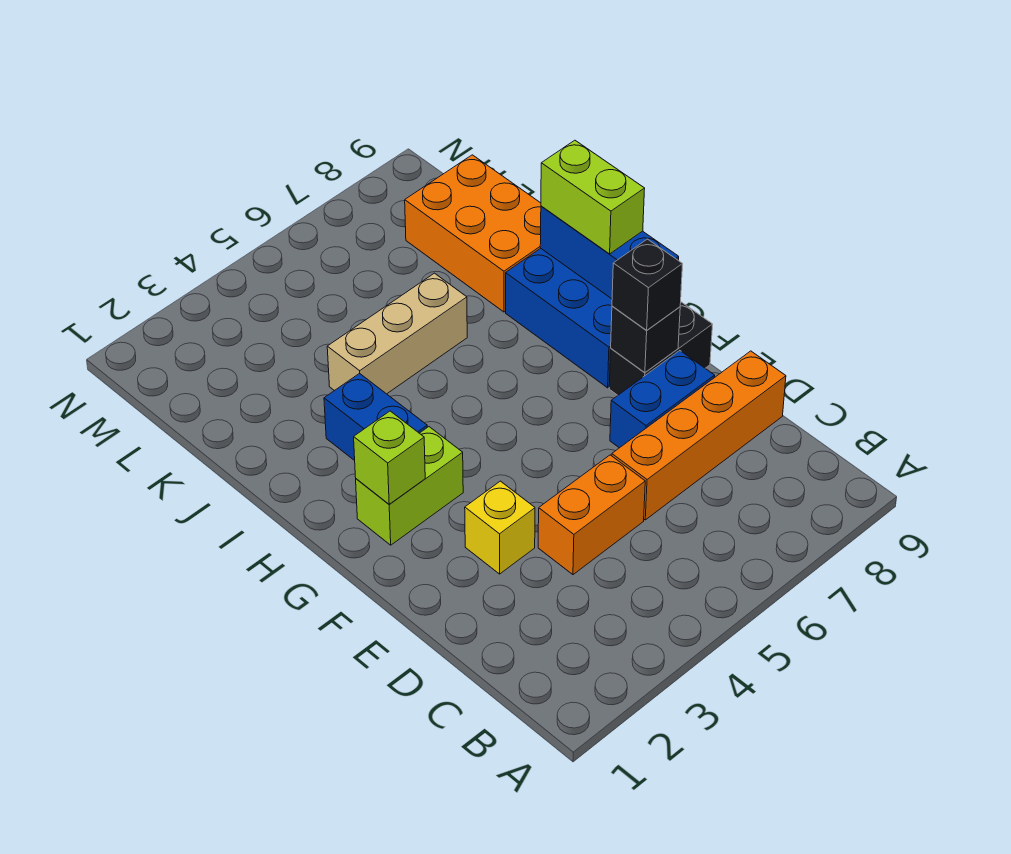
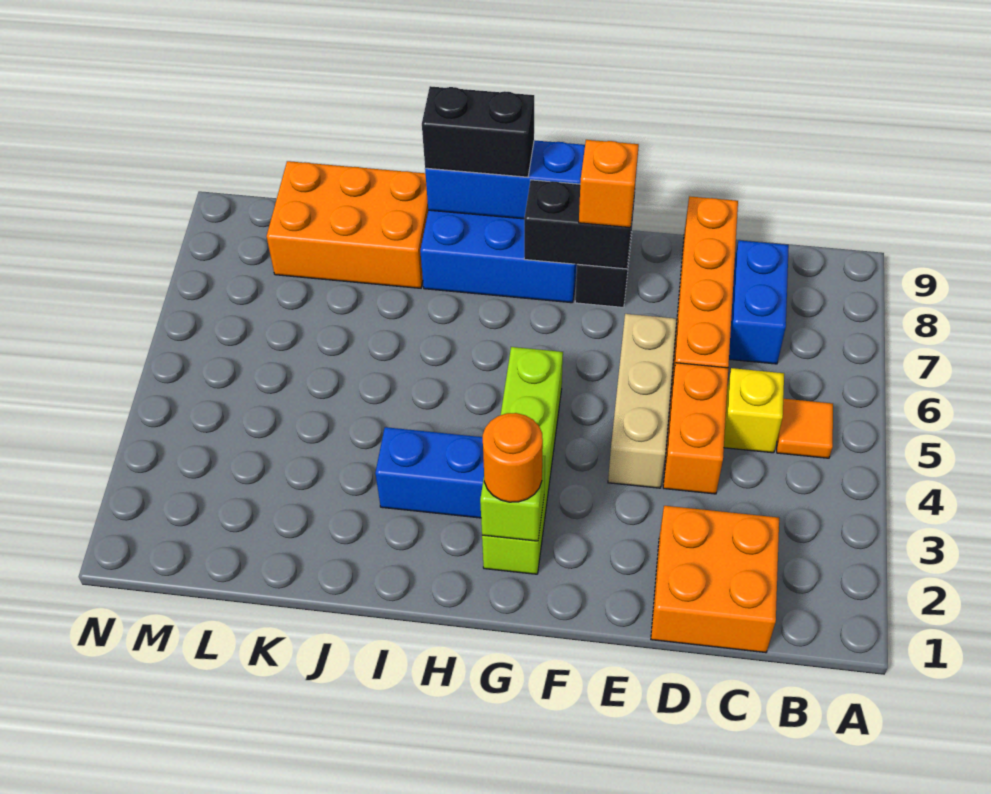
none -> orange 1x1 tile [777,399,833,458]
none -> orange 2x2 brick [651,506,779,653]
yellow 1x1 brick [465,481,535,574] -> yellow 1x1 brick moved to [724,368,784,453]
blue 1x2 brick [610,351,715,448] -> blue 1x2 brick moved to [729,240,789,364]
black 1x1 brick [611,306,680,373] -> black 1x2 brick [524,180,634,269]
black 1x1 brick [612,239,683,330] -> orange 1x1 brick [579,140,639,228]
lime 1x2 brick [356,427,463,545] -> lime 1x4 brick [482,347,563,574]
none -> orange 1x1 round brick [483,413,543,502]
lime 1x2 brick [541,140,645,254] -> black 1x2 brick [422,86,534,177]
tan 1x3 brick [327,273,467,394] -> tan 1x3 brick moved to [608,314,676,488]

